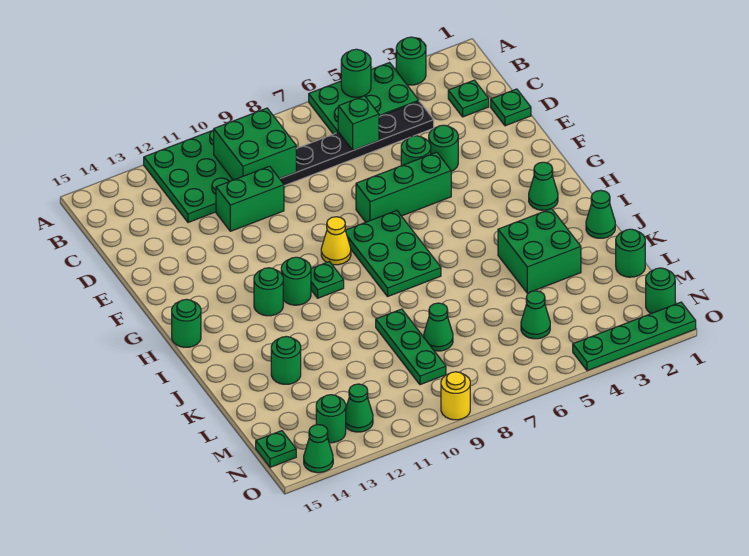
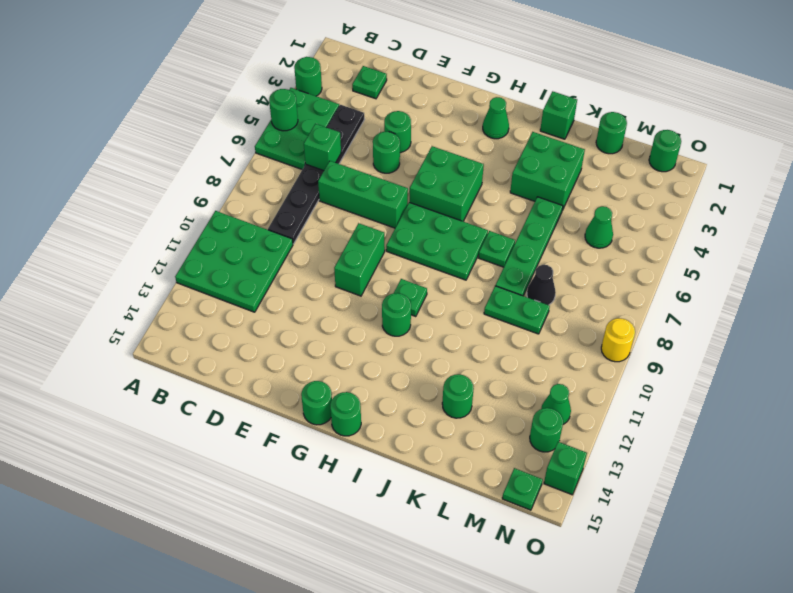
green 2x2 brick [214,108,296,180] -> green 2x2 brick moved to [410,146,484,221]
green 1x1 plate [491,89,531,126] -> green 1x1 plate moved to [479,231,515,267]
green 1x2 brick [216,166,284,231] -> green 1x2 brick moved to [334,223,385,296]
green 1x3 brick [356,152,451,222] -> green 1x3 brick turned to [318,161,408,228]
yellow 1x1 cone [321,217,351,265] -> none
green 1x1 round brick [254,268,283,316] -> green 1x1 round brick moved to [301,381,332,425]
green 1x1 cone [586,190,615,238] -> green 1x1 brick [540,91,577,139]
green 1x3 plate [376,309,446,385] -> green 1x2 plate [484,286,550,334]
green 1x1 cone [424,303,453,351] -> black 1x1 cone [527,265,556,305]
green 1x4 plate [573,302,696,371] -> green 1x4 plate moved to [496,197,563,296]
green 1x1 cone [304,425,333,473] -> green 1x1 brick [544,442,587,495]

